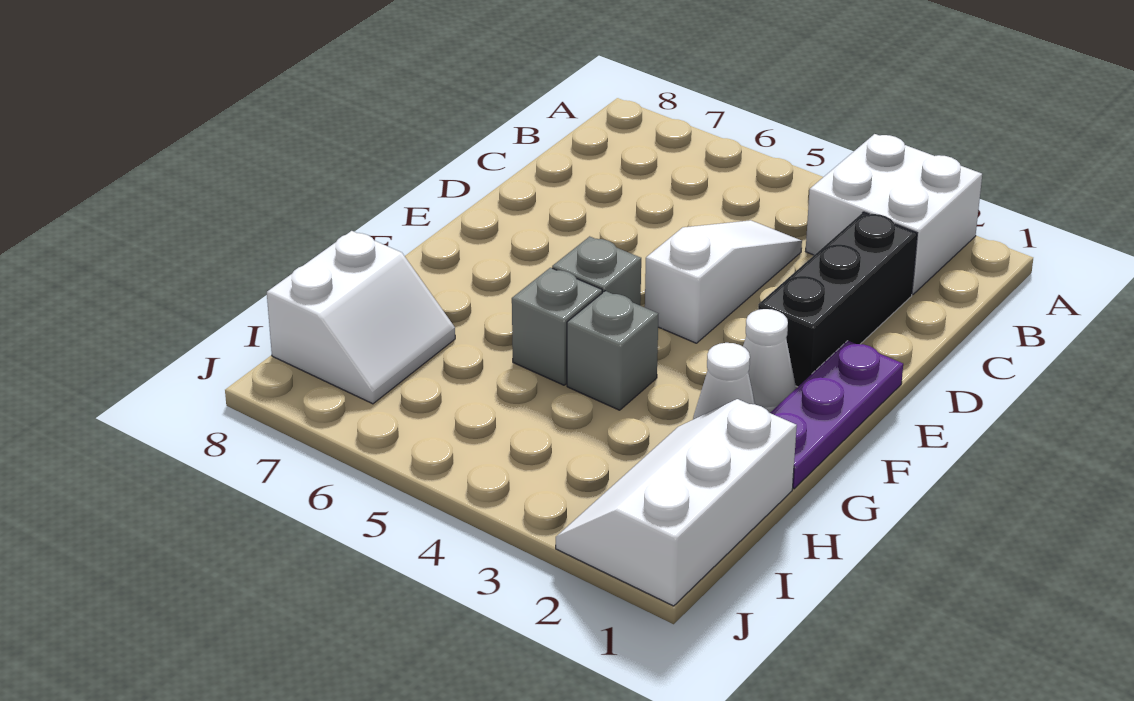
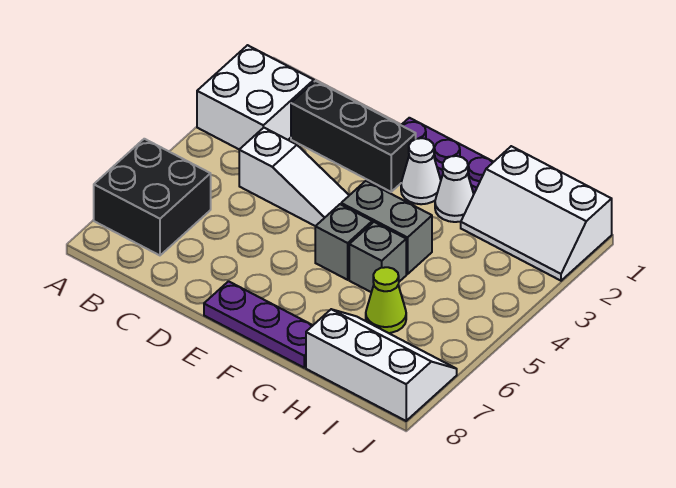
none -> black 2x2 brick [94,139,211,255]
white 1x3 slope [645,220,802,343] -> white 1x3 slope turned to [239,128,349,226]
none -> purple 1x3 plate [204,281,313,368]
grey 1x1 brick [567,291,658,410] -> grey 1x2 brick [341,181,432,274]
none -> lime 1x1 cone [366,267,406,333]
white 2x2 slope [267,231,455,404] -> white 2x3 slope [306,309,457,421]

